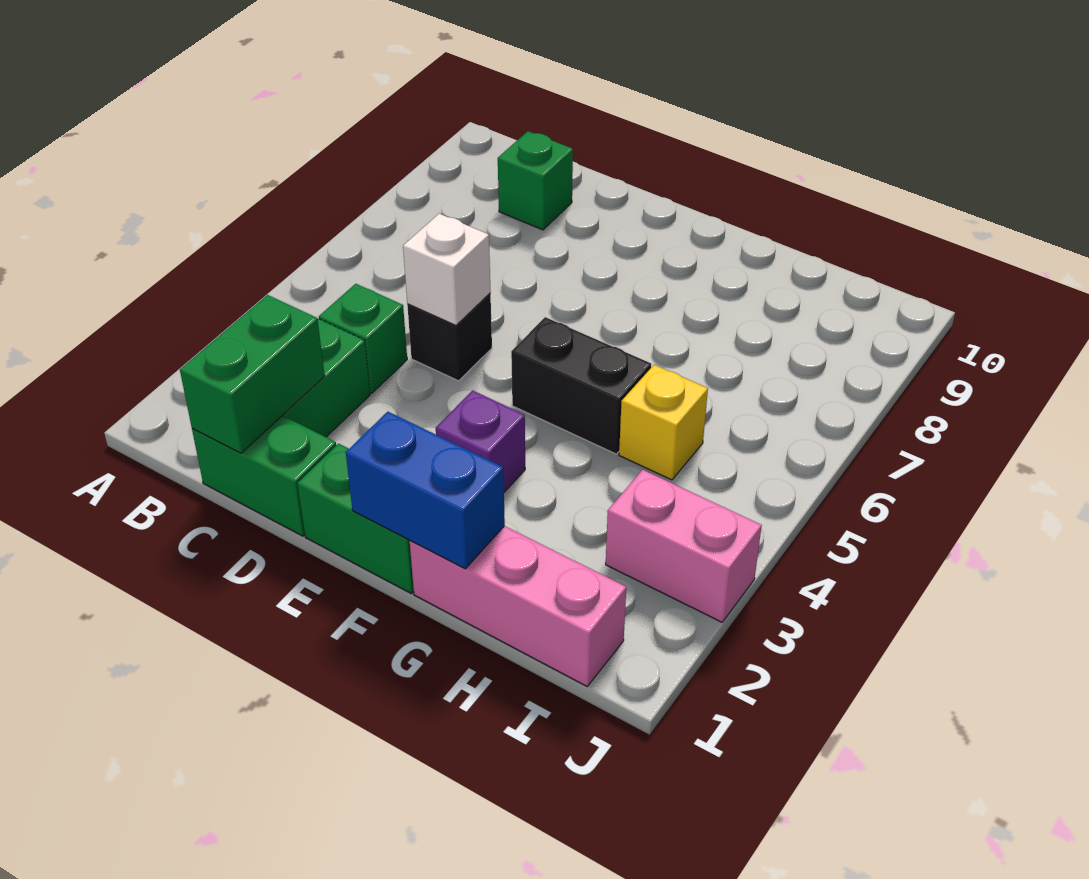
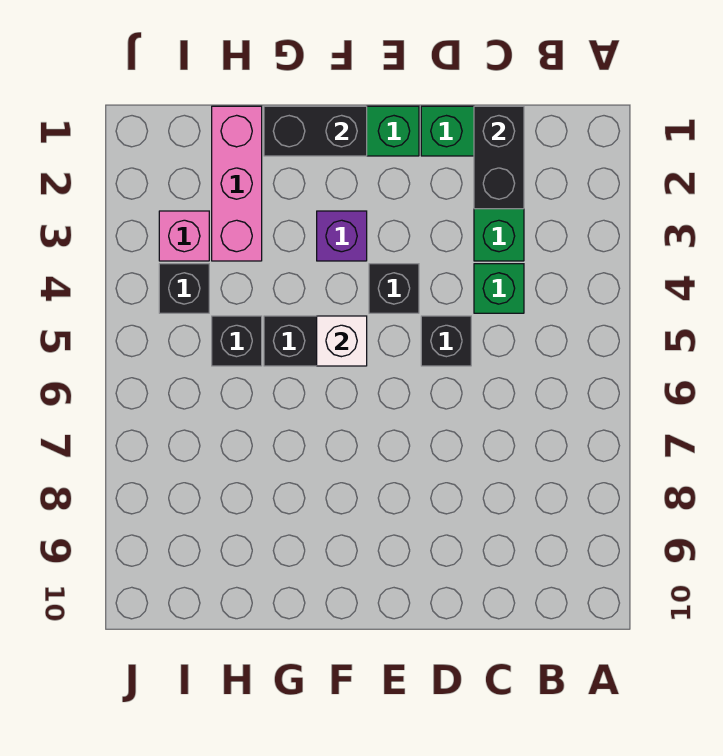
green 1x2 brick [180,295,325,453] -> black 1x2 brick [474,106,524,209]
green 1x1 brick [498,131,573,230] -> none
white 1x1 brick [403,214,491,325] -> white 1x1 brick moved to [317,316,367,366]
none -> black 1x1 brick [369,264,419,313]
blue 1x2 brick [346,412,505,569] -> black 1x2 brick [264,106,367,156]
pink 1x3 brick [410,526,626,686] -> pink 1x3 brick turned to [212,106,262,261]
yellow 1x1 brick [619,365,708,480] -> black 1x1 brick [212,316,262,366]
pink 1x2 brick [606,470,762,622] -> pink 1x1 brick [159,211,209,261]
none -> black 1x1 brick [159,264,209,313]

